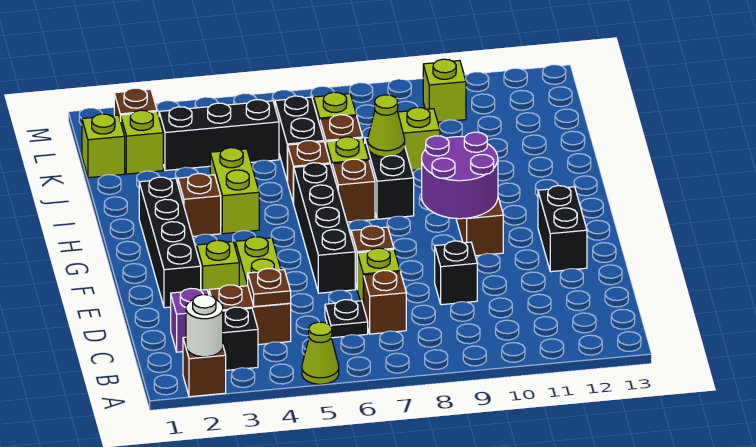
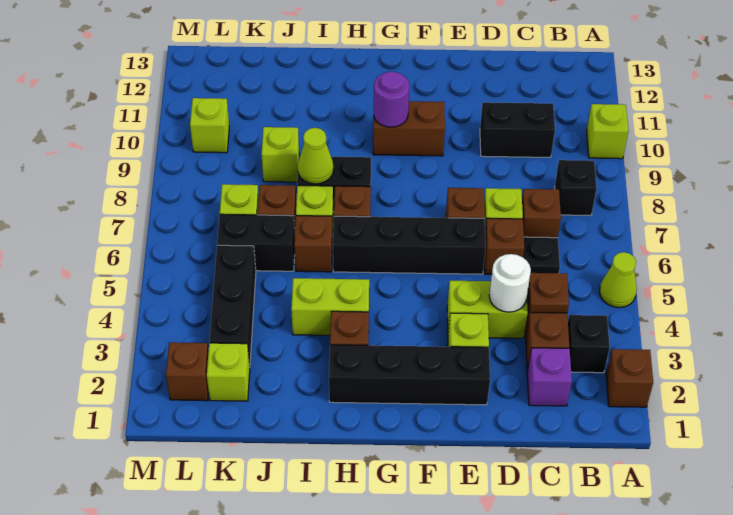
white 1x1 round brick [186,295,223,357] -> white 1x1 round brick moved to [489,254,531,312]
none -> brown 1x1 brick [484,218,524,274]
black 1x1 brick [435,241,477,305] -> black 1x1 brick moved to [555,160,597,215]
black 1x2 brick [538,186,587,272] -> black 1x2 brick moved to [480,102,555,157]
purple 2x2 round brick [422,132,498,219] -> purple 1x1 round brick [374,72,409,127]
lime 1x1 brick [82,114,125,178] -> lime 1x1 brick moved to [587,104,628,159]

